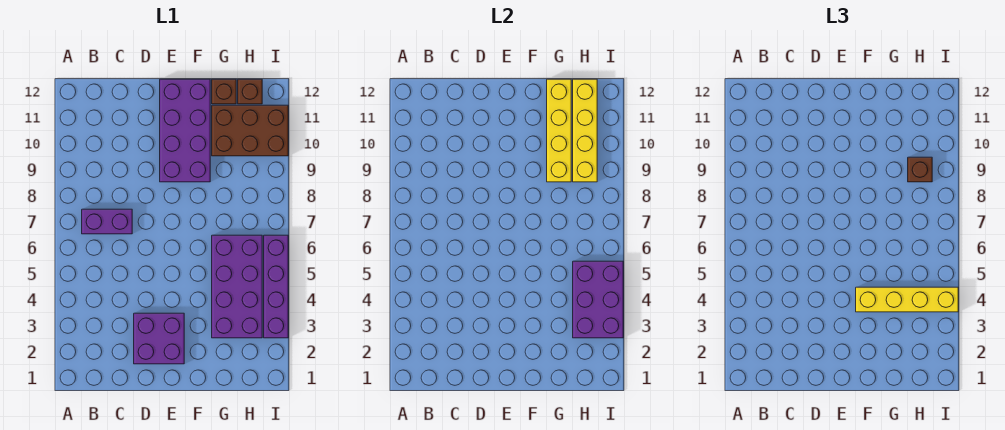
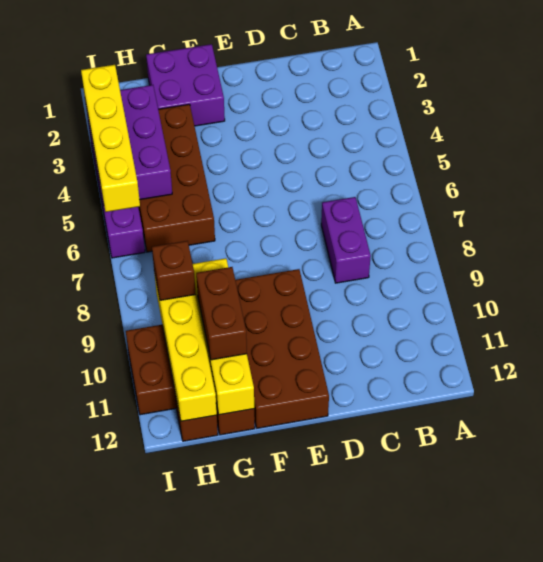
purple 1x2 brick [82,209,132,234] -> purple 1x2 brick turned to [321,197,371,283]
purple 2x2 brick [134,313,184,364] -> purple 2x2 brick moved to [146,44,225,126]
purple 2x4 brick [160,79,210,182] -> brown 2x4 brick [235,269,329,428]
yellow 1x4 brick [856,287,958,312] -> yellow 1x4 brick turned to [81,65,140,212]
purple 2x4 brick [212,235,262,338] -> brown 2x4 brick [138,104,215,252]
none -> brown 1x2 brick [196,267,247,360]

